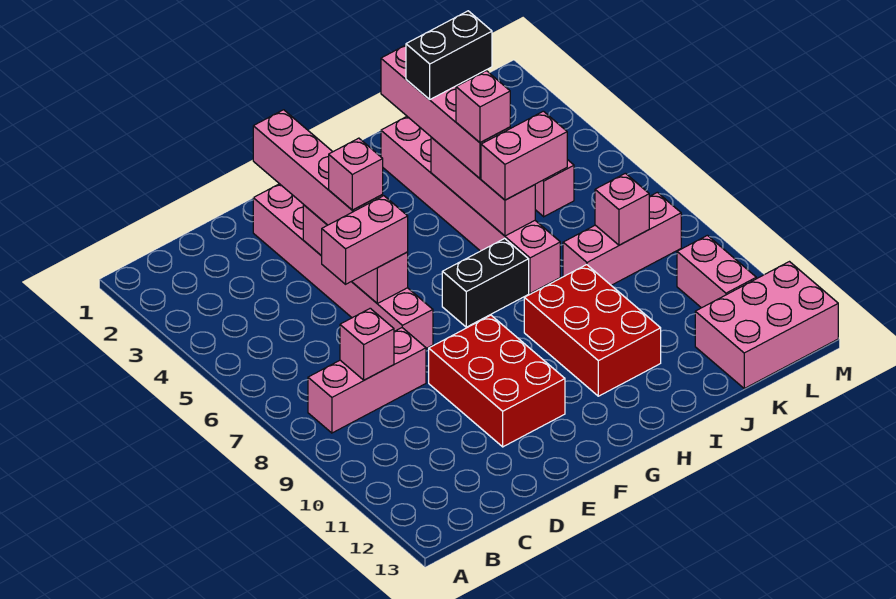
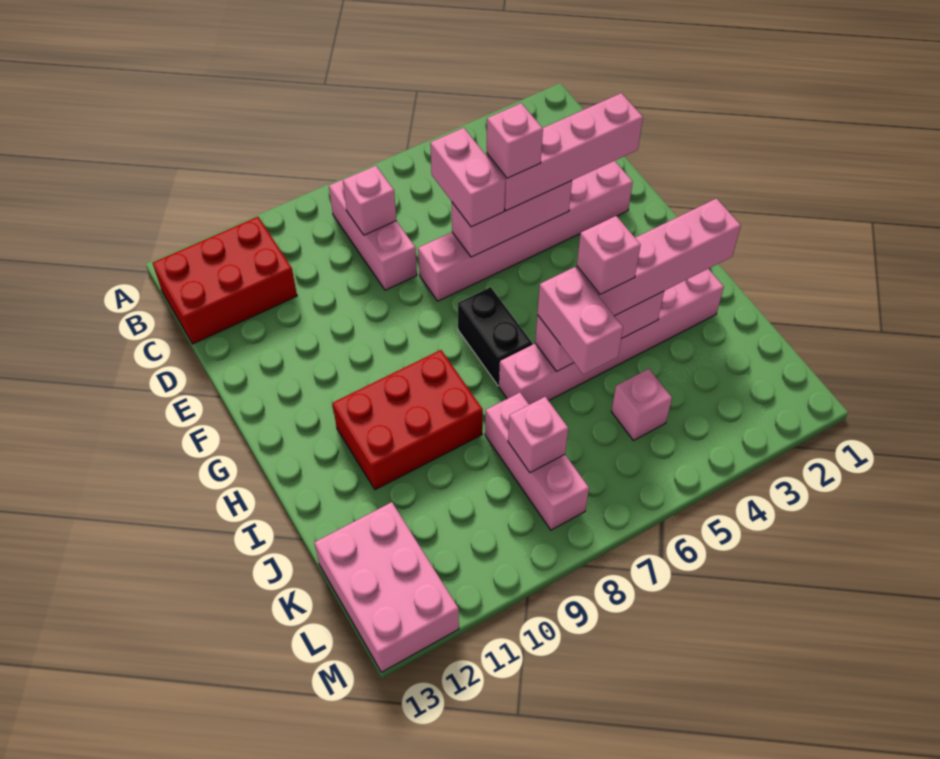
red 2x3 brick [429,315,565,447] -> red 2x3 brick moved to [153,217,297,344]
black 1x2 brick [406,11,492,99] -> none
pink 1x2 brick [677,235,756,308] -> none

